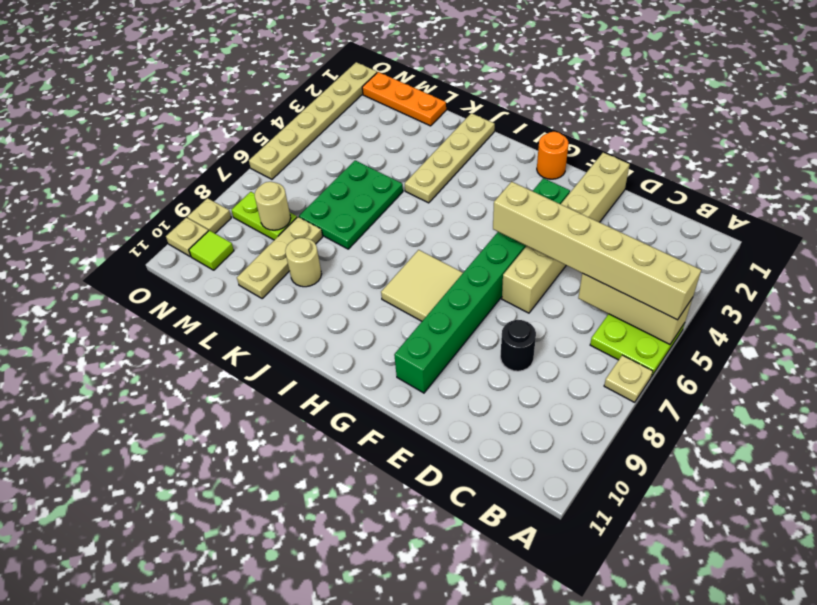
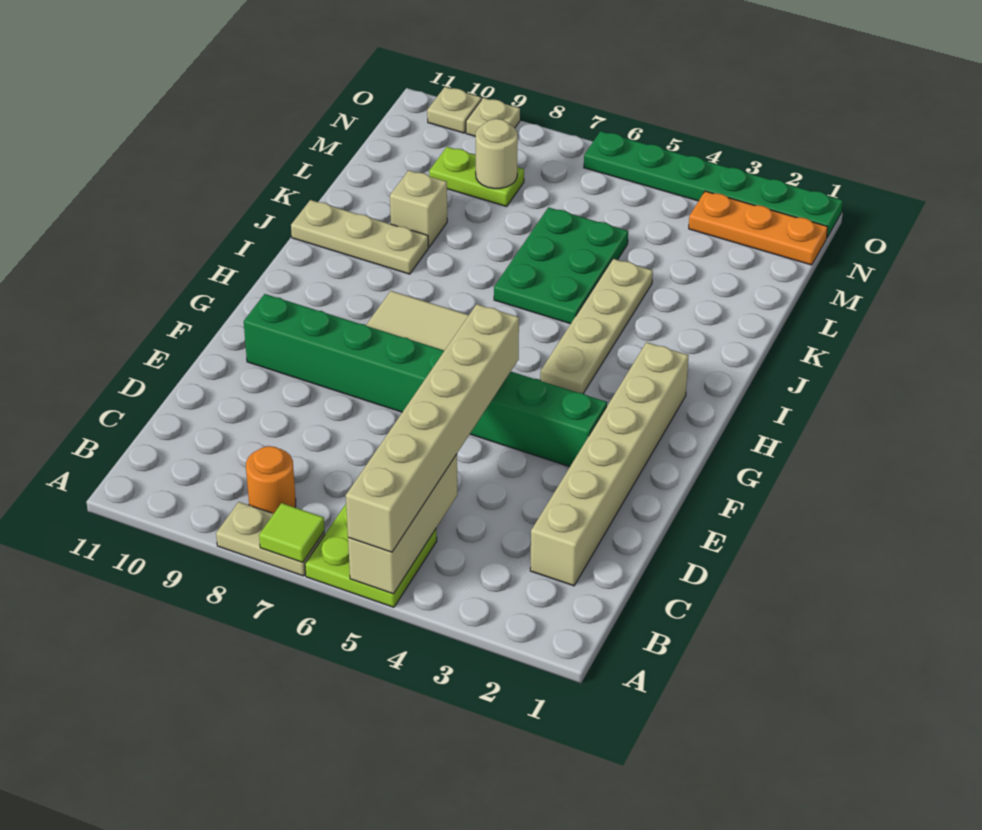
tan 1x1 plate [604,355,653,402] -> tan 1x2 plate [216,502,325,576]
black 1x1 round brick [500,320,536,371] -> none
tan 1x6 brick [502,153,630,313] -> tan 1x6 brick turned to [530,342,689,586]
orange 1x1 round brick [537,132,569,179] -> orange 1x1 round brick moved to [246,446,296,514]
tan 1x4 plate [405,113,495,203] -> tan 1x4 plate turned to [540,259,653,393]
green 2x3 plate [299,160,403,249] -> green 2x3 plate turned to [494,207,628,324]
tan 1x1 round brick [285,238,321,287] -> tan 1x1 brick [390,170,447,247]
orange 1x3 plate [362,72,446,126] -> orange 1x3 plate turned to [689,191,828,265]
tan 1x3 plate [237,217,323,299] -> tan 1x3 plate moved to [291,200,428,274]
lime 1x2 plate [232,192,297,240] -> lime 1x2 plate turned to [429,147,524,206]
lime 1x1 tile [189,230,234,270] -> lime 1x1 tile moved to [259,503,325,562]
tan 1x6 plate [249,62,377,179] -> green 1x6 plate [584,131,843,237]

